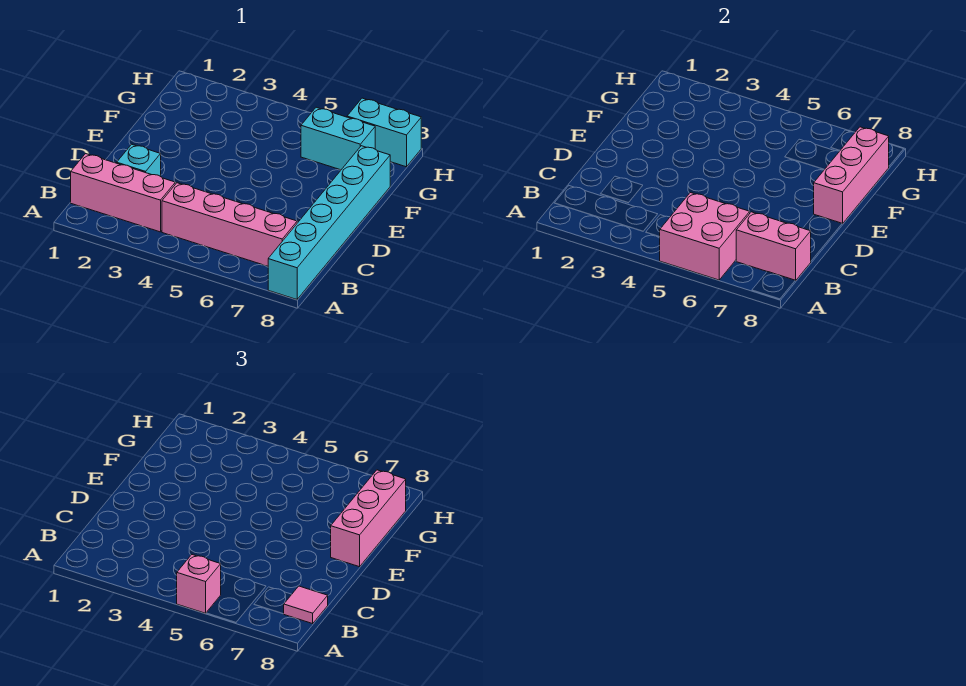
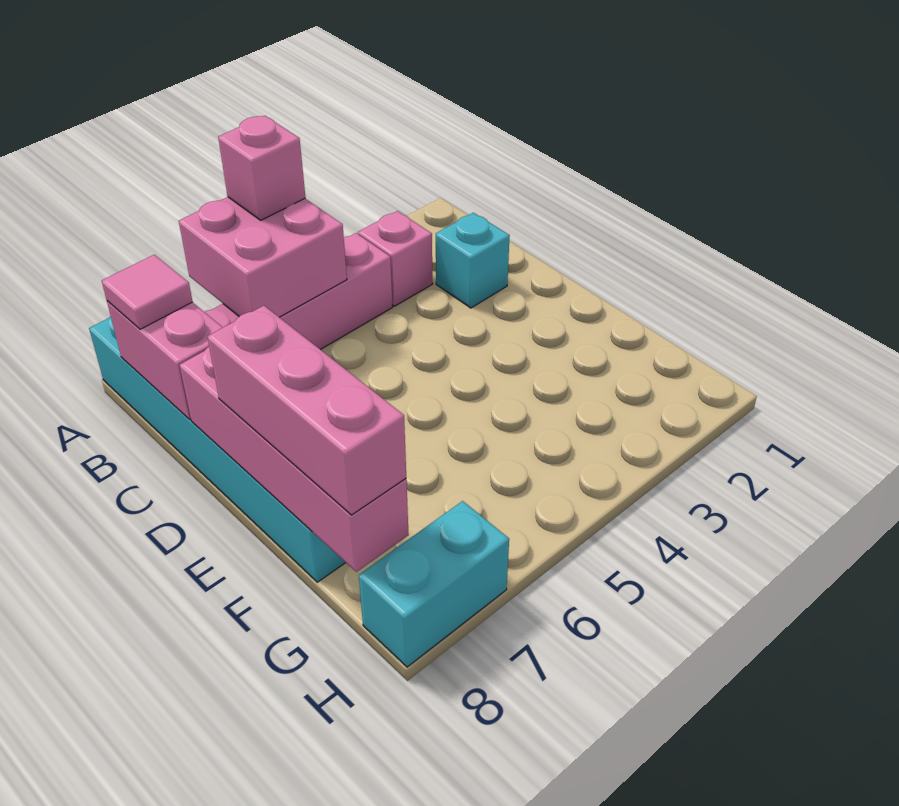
pink 1x3 brick [71,154,175,232] -> pink 1x1 brick [358,211,432,306]
pink 1x2 brick [736,212,811,281] -> pink 1x2 brick turned to [107,301,223,420]
pink 1x3 brick [814,127,889,224] -> pink 1x4 brick [180,347,409,572]
cyan 1x2 brick [301,107,375,170] -> none

